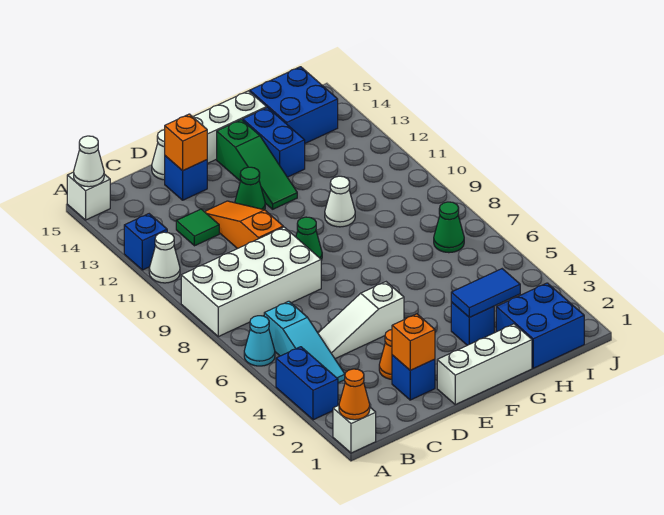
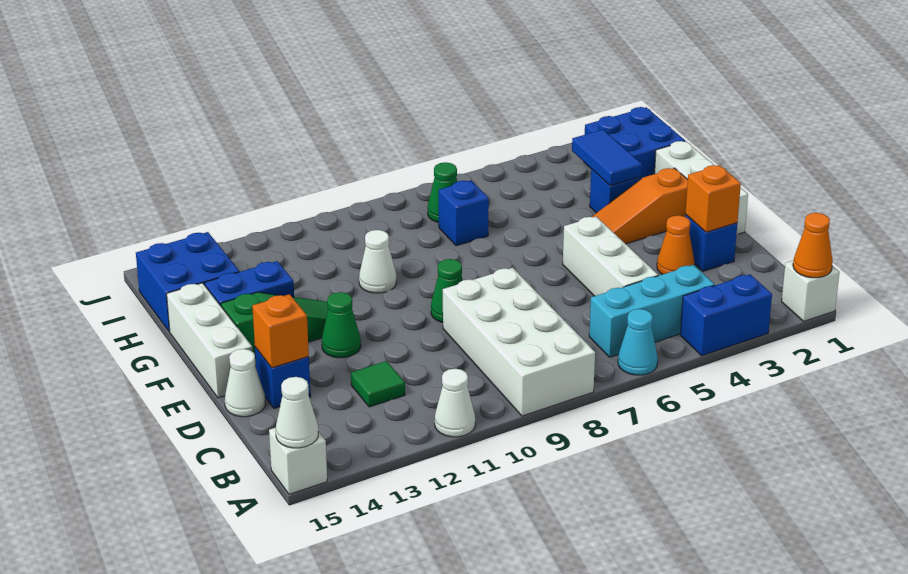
blue 1x1 brick [124,214,167,270] -> blue 1x1 brick moved to [439,180,489,246]
cyan 1x3 slope [264,301,345,383] -> cyan 1x3 brick [589,265,715,357]
white 1x3 slope [318,282,404,359] -> white 1x3 brick [563,216,658,296]
orange 1x3 slope [205,201,283,249] -> orange 1x3 slope moved to [592,168,688,244]

